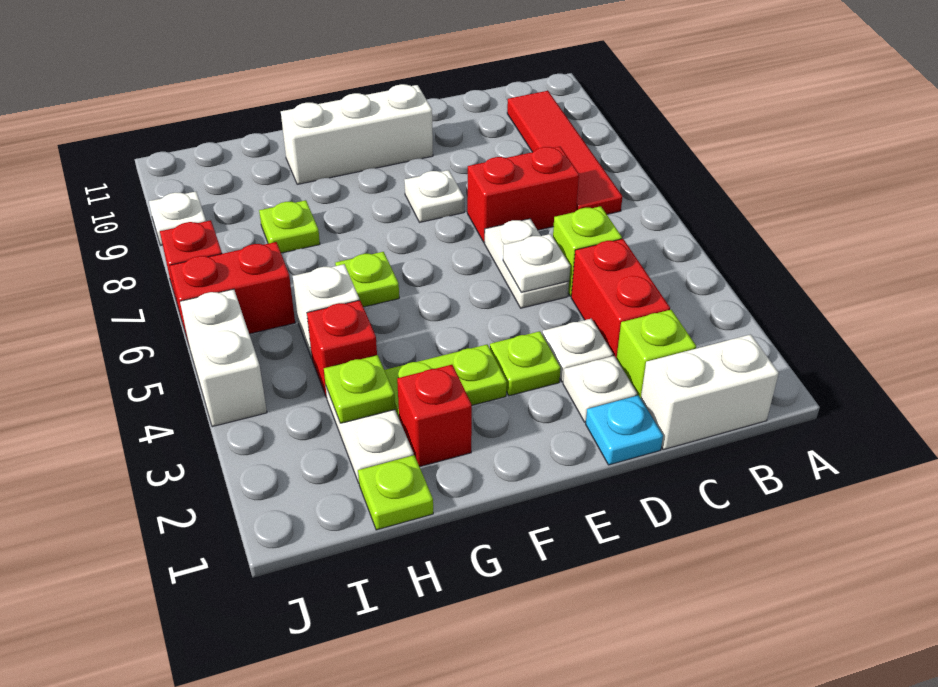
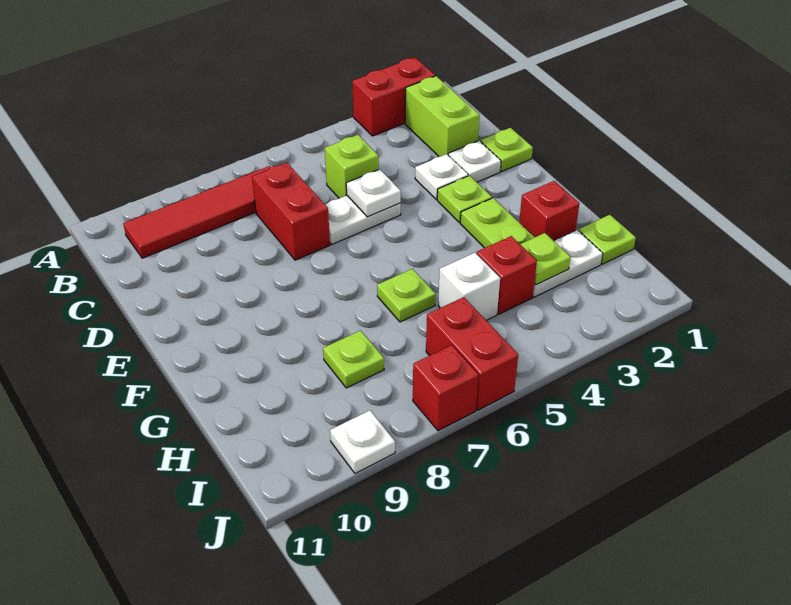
white 1x2 brick [641,334,779,450] -> none
lime 1x1 brick [617,310,696,398] -> lime 1x2 brick [405,76,479,157]
red 1x2 brick [571,239,670,359] -> red 1x2 brick moved to [352,57,435,136]
cyan 1x1 plate [586,395,663,465] -> lime 1x1 plate [481,128,533,171]
white 1x1 plate [404,170,464,222] -> none
white 1x3 brick [281,84,433,184] -> none
white 1x2 brick [180,289,267,427] -> none

